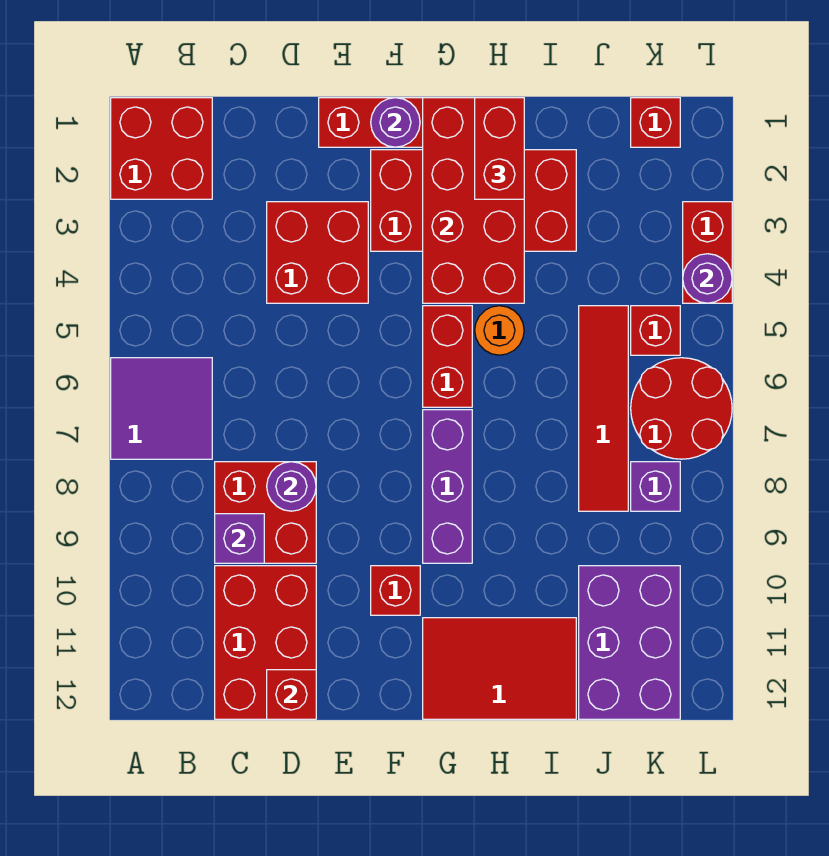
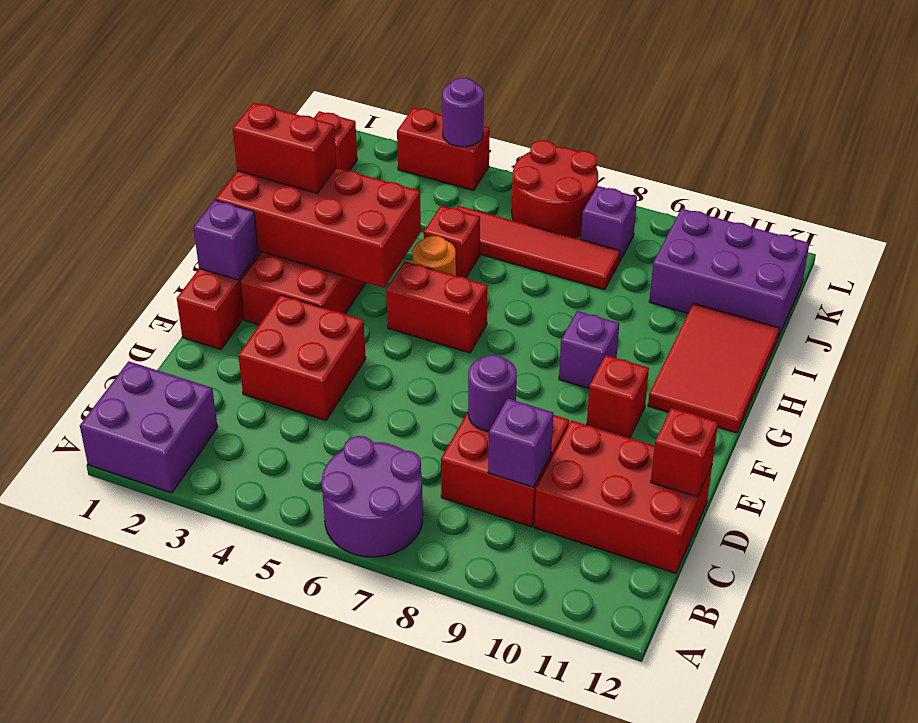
red 2x2 brick [111,98,212,199] -> purple 2x2 brick [80,361,217,493]
purple 2x2 tile [111,358,212,459] -> purple 2x2 round brick [322,436,423,557]
purple 1x1 round brick [371,98,420,147] -> purple 1x1 brick [194,200,258,280]
purple 1x3 brick [423,410,472,563] -> purple 1x1 brick [559,311,619,388]
red 1x1 brick [631,306,680,355] -> red 1x1 brick moved to [424,206,480,278]

